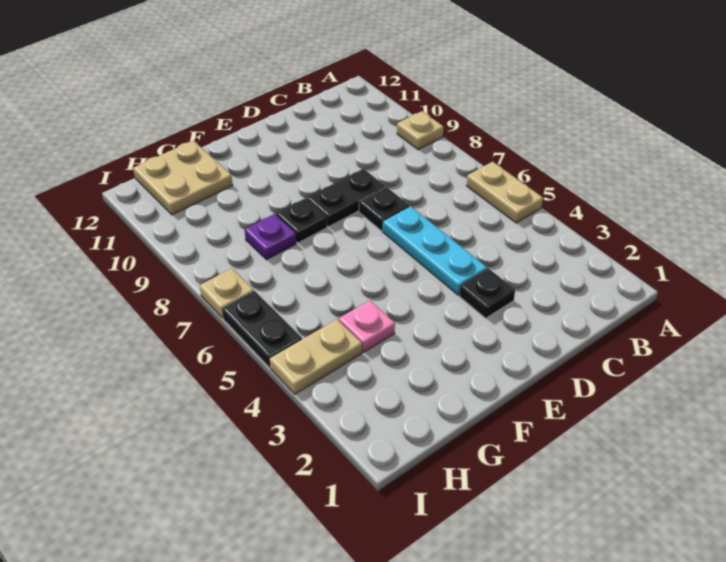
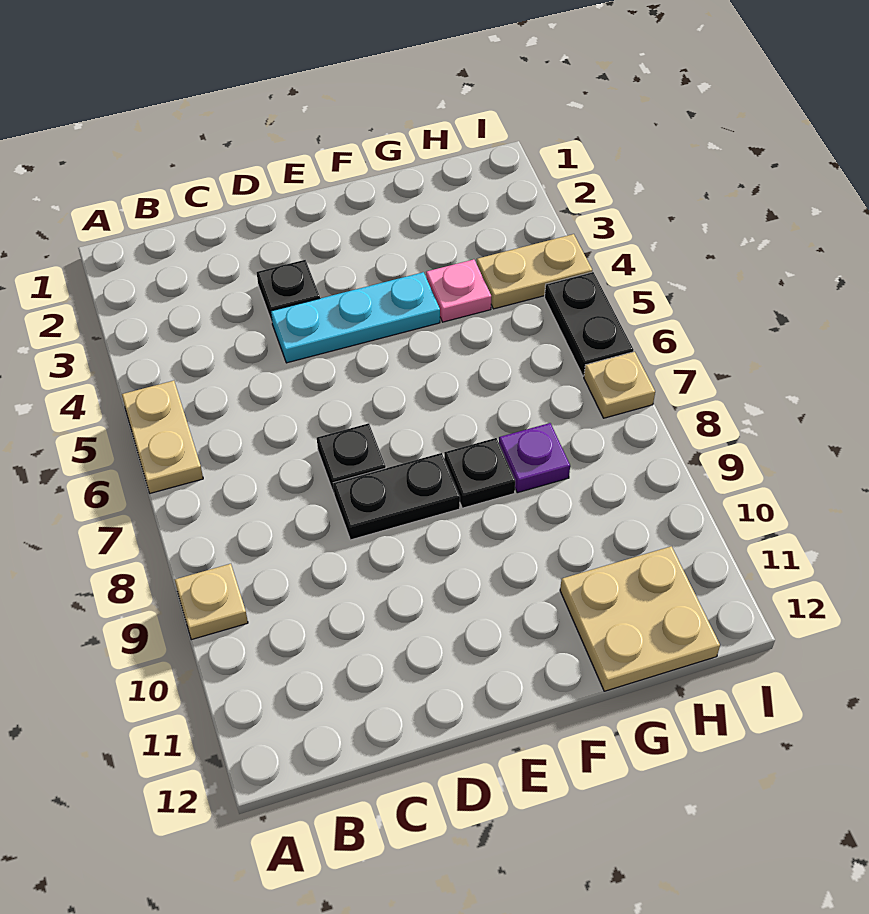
cyan 1x3 plate [383,206,487,295] -> cyan 1x3 plate turned to [271,272,440,363]

